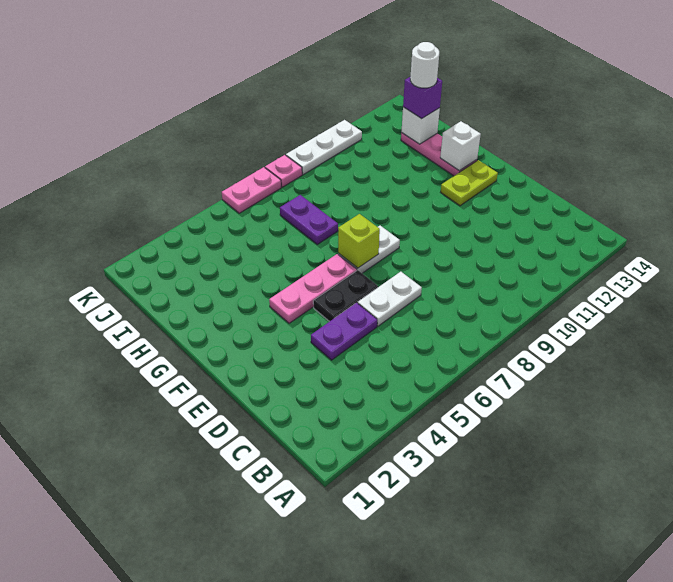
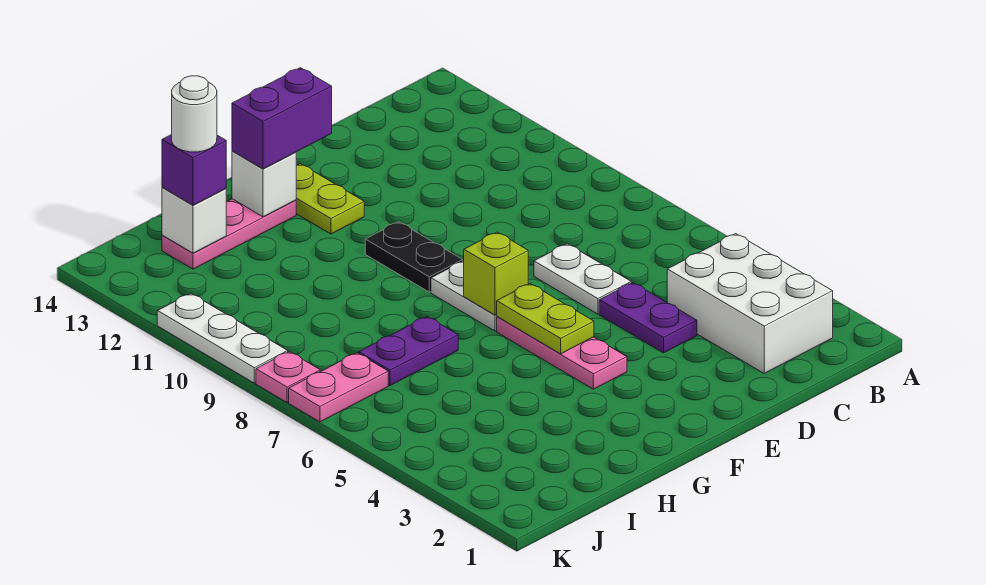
none -> white 2x3 brick [667,234,833,373]
black 1x2 plate [313,270,378,322] -> black 1x2 plate moved to [365,222,463,292]
none -> lime 1x2 plate [497,284,594,354]
none -> purple 1x2 brick [232,68,332,169]
pink 1x2 plate [222,167,281,213] -> pink 1x2 plate turned to [289,353,388,422]

